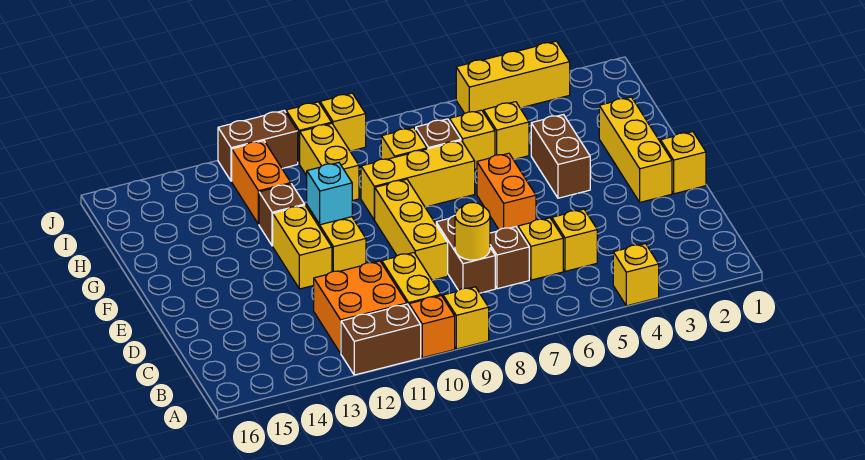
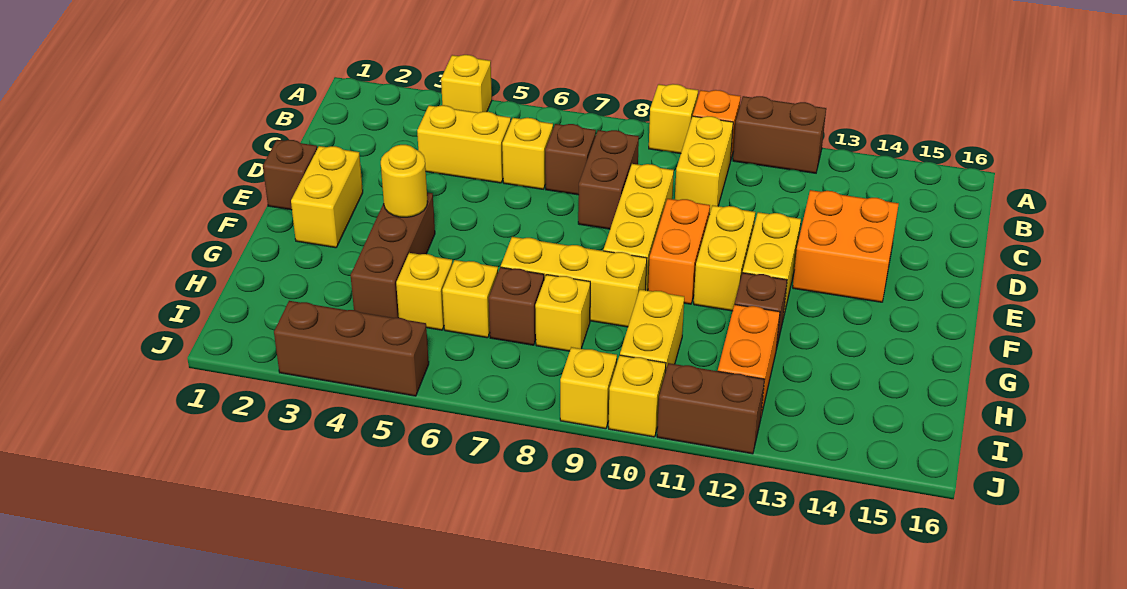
orange 2x2 brick [314,261,407,353] -> orange 2x2 brick moved to [793,190,899,302]
yellow 1x1 brick [552,209,597,271] -> yellow 1x2 brick [417,105,511,183]
yellow 1x1 round brick [455,203,490,260] -> yellow 1x1 round brick moved to [381,145,427,217]
yellow 1x1 brick [661,132,706,194] -> brown 1x1 brick [263,140,317,210]
yellow 1x3 brick [599,97,672,202] -> yellow 1x2 brick [291,146,363,248]
orange 1x2 brick [477,153,536,230] -> orange 1x2 brick moved to [648,199,710,304]
brown 1x2 brick [531,115,590,198] -> brown 1x3 brick [351,192,435,318]
cyan 1x1 brick [307,163,352,225] -> none
yellow 1x3 brick [456,41,570,114] -> brown 1x3 brick [274,301,429,396]

